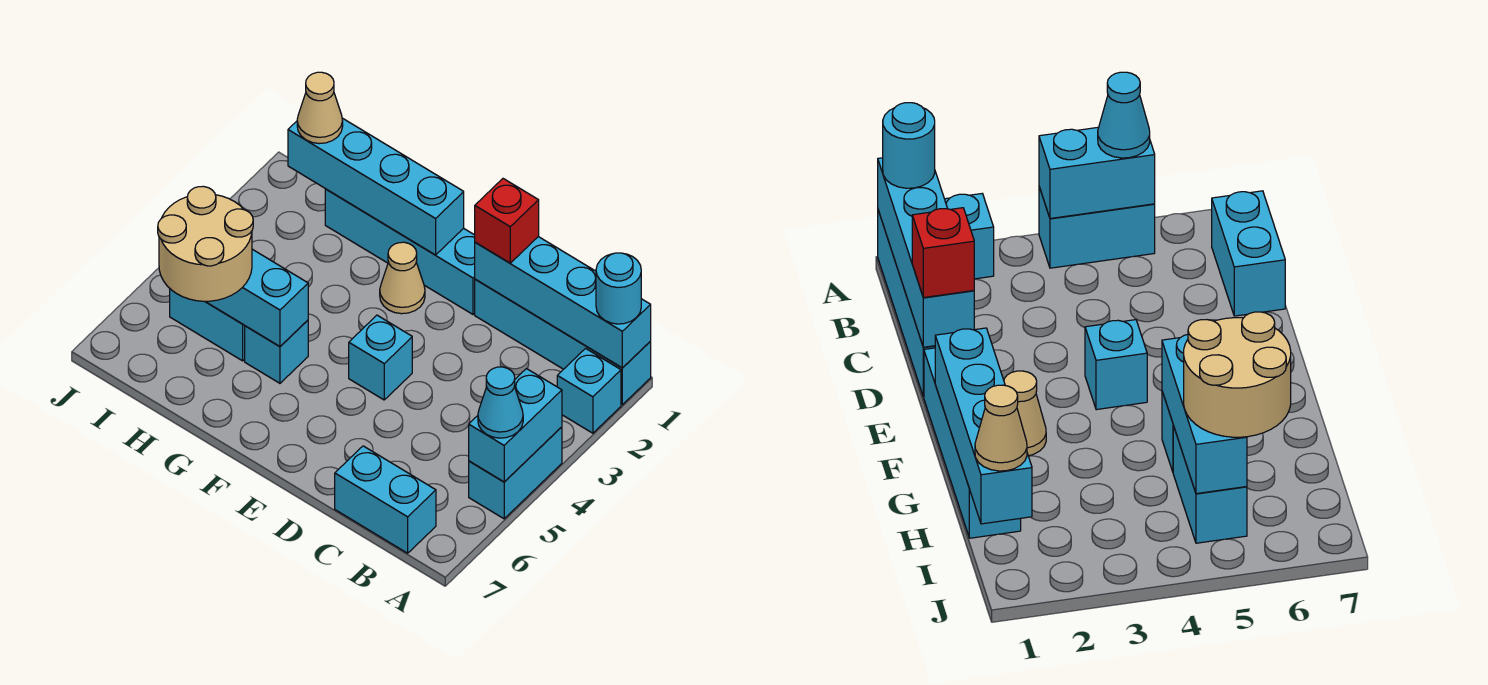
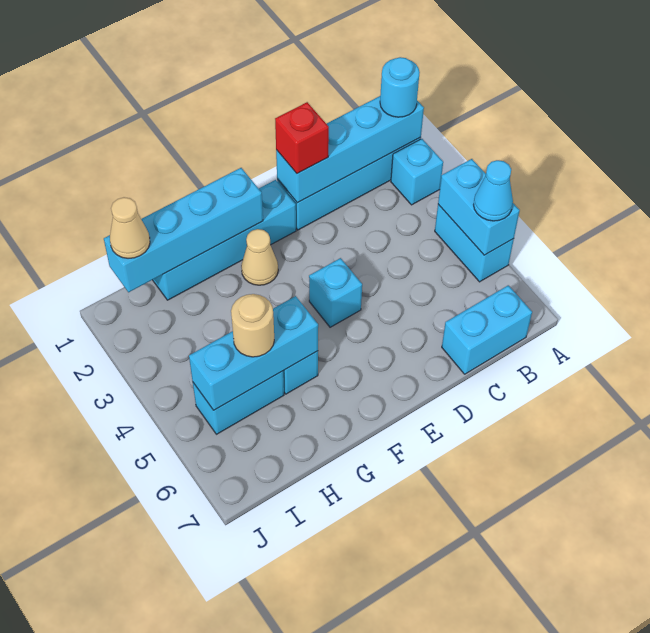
tan 2x2 round brick [158,186,253,301] -> tan 1x1 round brick [231,294,274,357]

